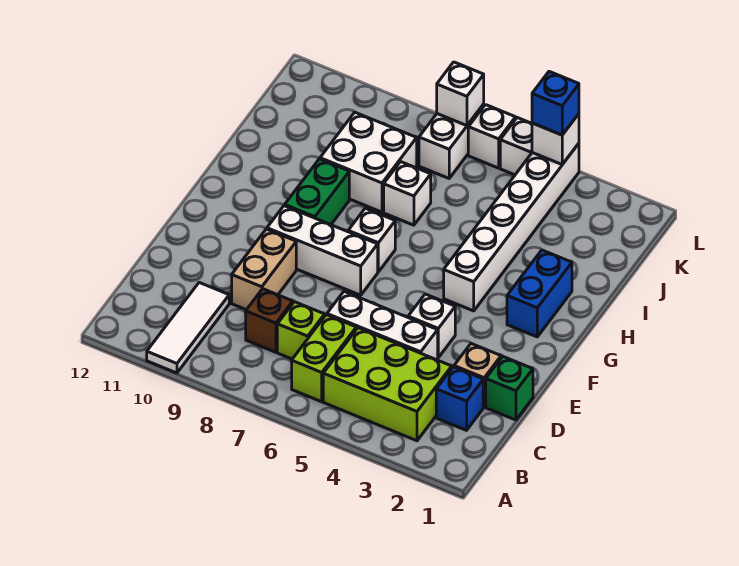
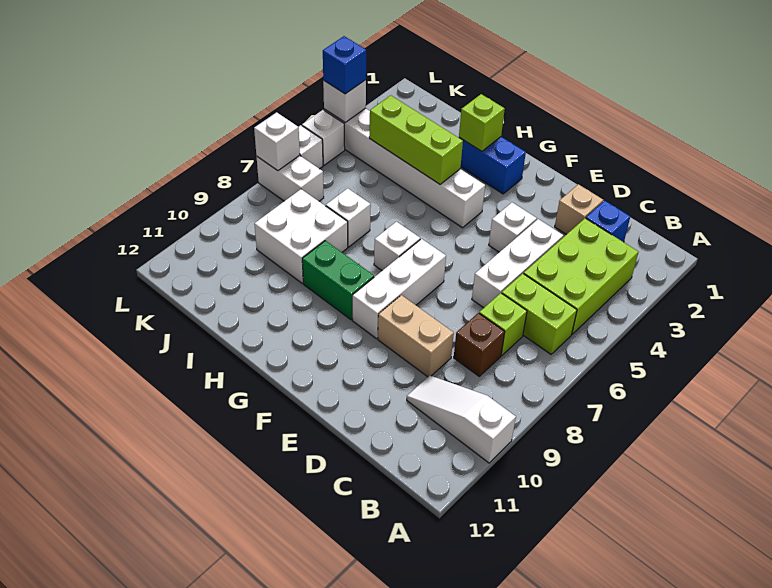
white 1x3 tile [147,283,229,373] -> white 1x3 slope [407,375,516,463]
green 1x1 brick [486,357,533,420] -> none
none -> lime 1x1 brick [459,94,505,151]
none -> lime 1x3 brick [369,95,463,184]

